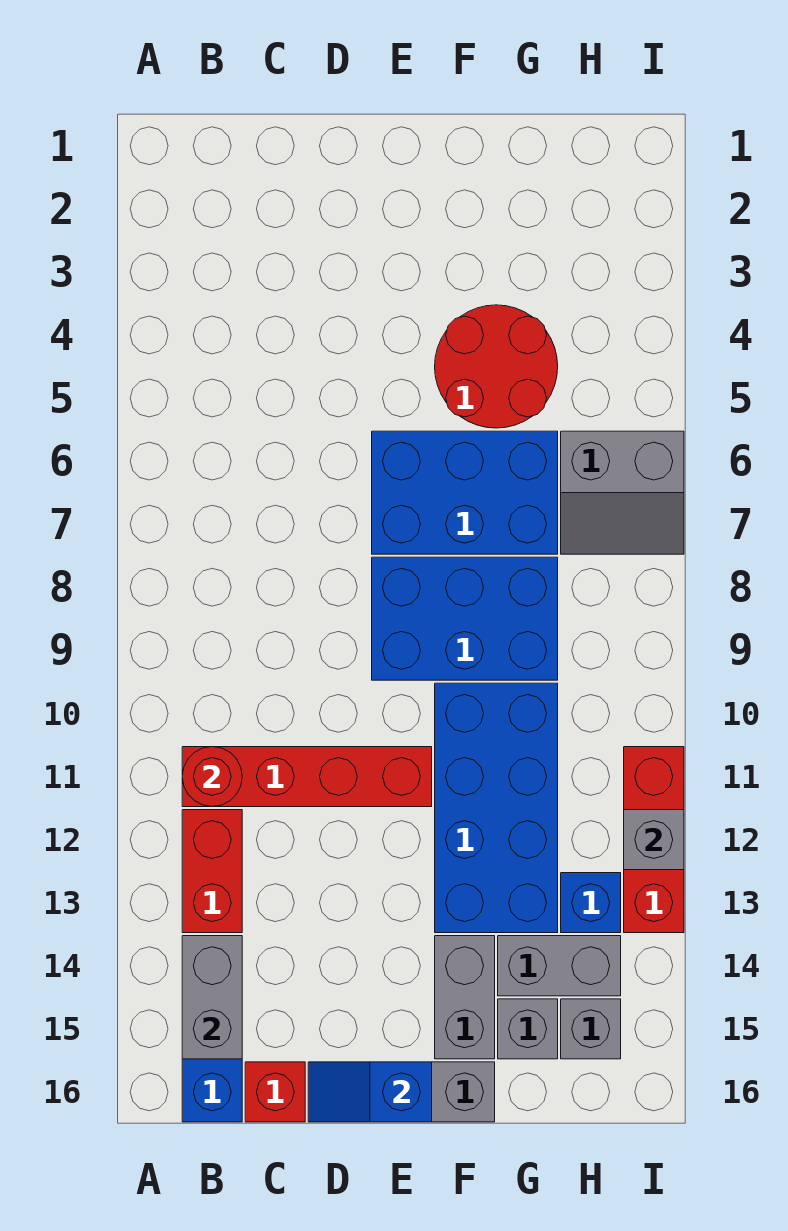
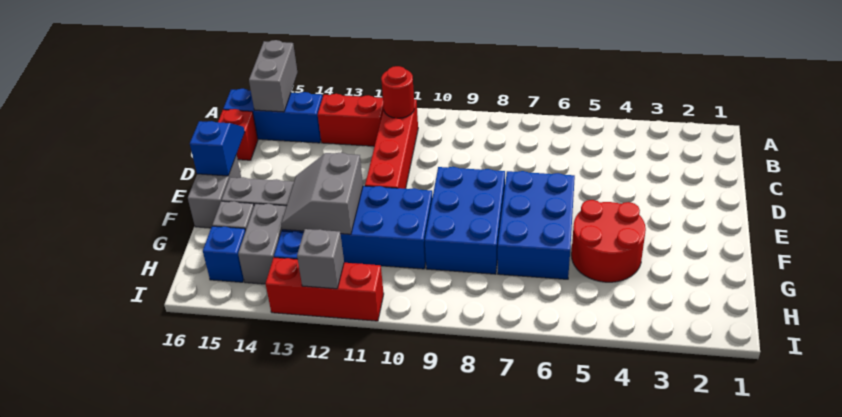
grey 1x2 brick [182,936,242,1059] -> grey 1x2 brick turned to [249,40,298,112]
grey 2x2 slope [561,431,684,554] -> grey 2x2 slope moved to [281,153,363,234]
grey 1x1 brick [561,999,621,1059] -> blue 1x1 brick [203,226,245,282]

